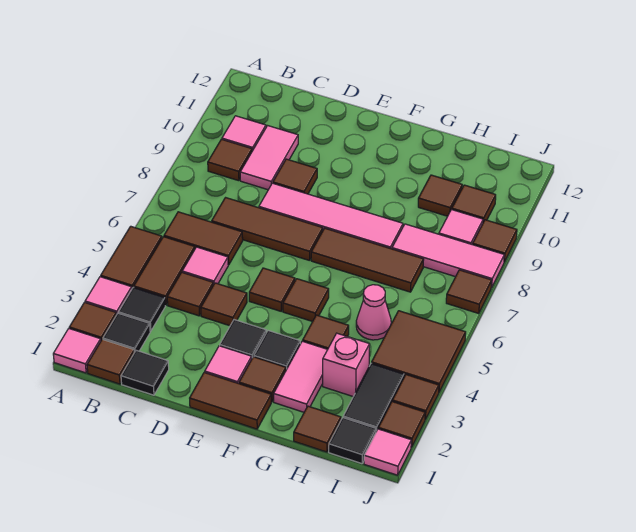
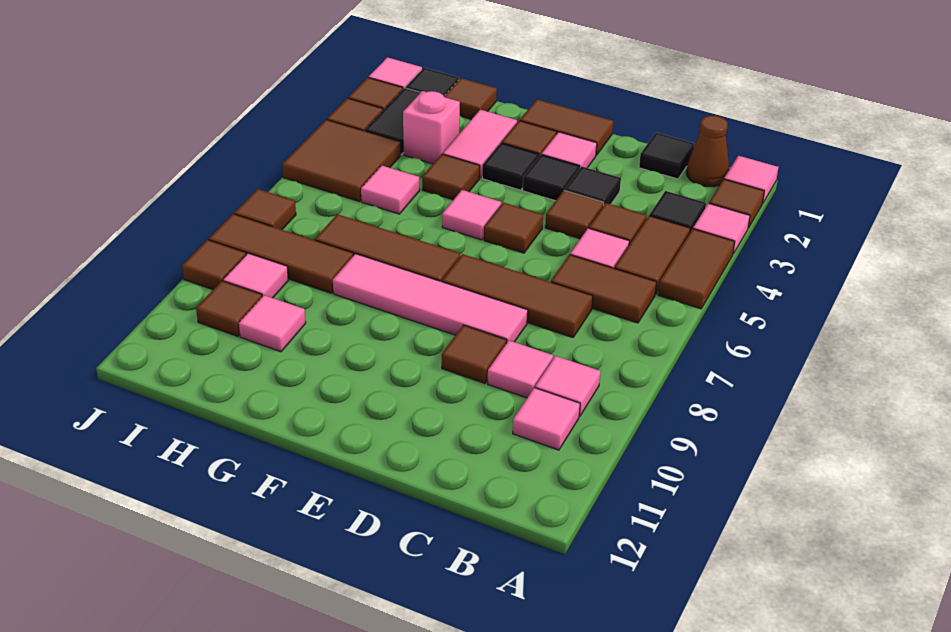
brown 1x1 tile [87,339,134,384] -> brown 1x1 cone [686,115,729,187]
black 1x1 tile [103,313,150,352] -> black 1x1 tile moved to [565,167,621,205]
brown 1x1 tile [208,139,252,181] -> pink 1x1 tile [535,356,601,416]
pink 1x2 tile [240,126,298,190] -> pink 1x1 tile [488,341,553,398]
brown 1x1 tile [283,279,329,322] -> pink 1x1 tile [442,190,501,240]
pink 1x1 cone [356,285,391,340] -> pink 1x1 tile [361,165,420,214]
pink 1x3 tile [392,224,504,288] -> brown 1x3 tile [209,214,353,293]
brown 1x1 tile [418,175,462,216] -> pink 1x1 tile [239,295,306,352]

